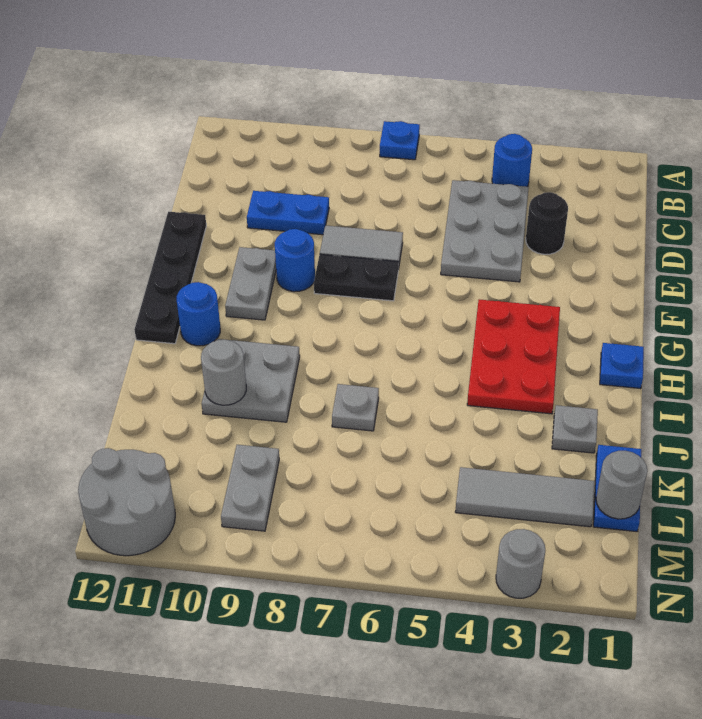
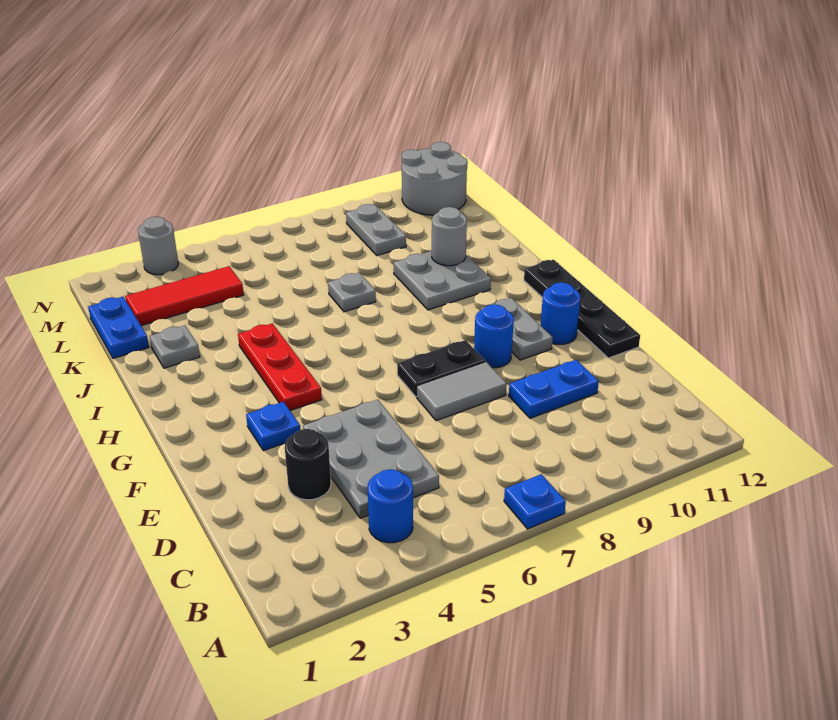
red 2x3 plate [467,300,560,414] -> red 1x3 plate [238,323,322,411]
blue 1x1 plate [600,343,644,389] -> blue 1x1 plate moved to [246,402,300,451]
blue 1x1 round brick [177,282,220,346] -> blue 1x1 round brick moved to [541,282,581,344]
grey 1x1 round brick [596,451,647,519] -> none
grey 1x3 tile [455,467,595,527] -> red 1x3 tile [125,266,244,326]

